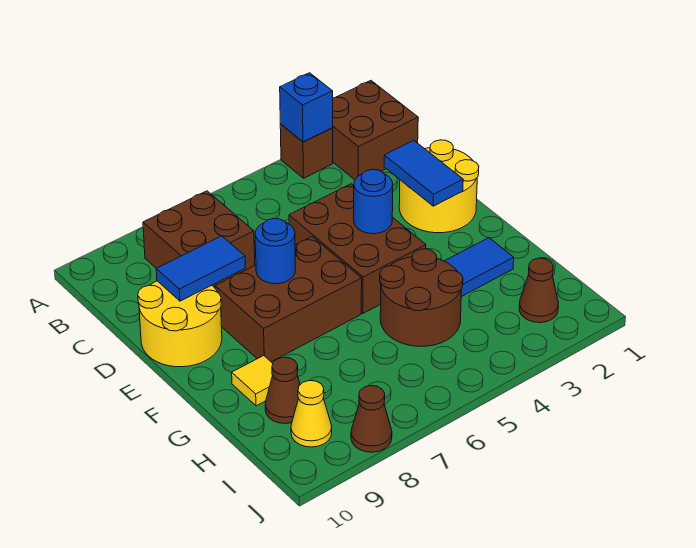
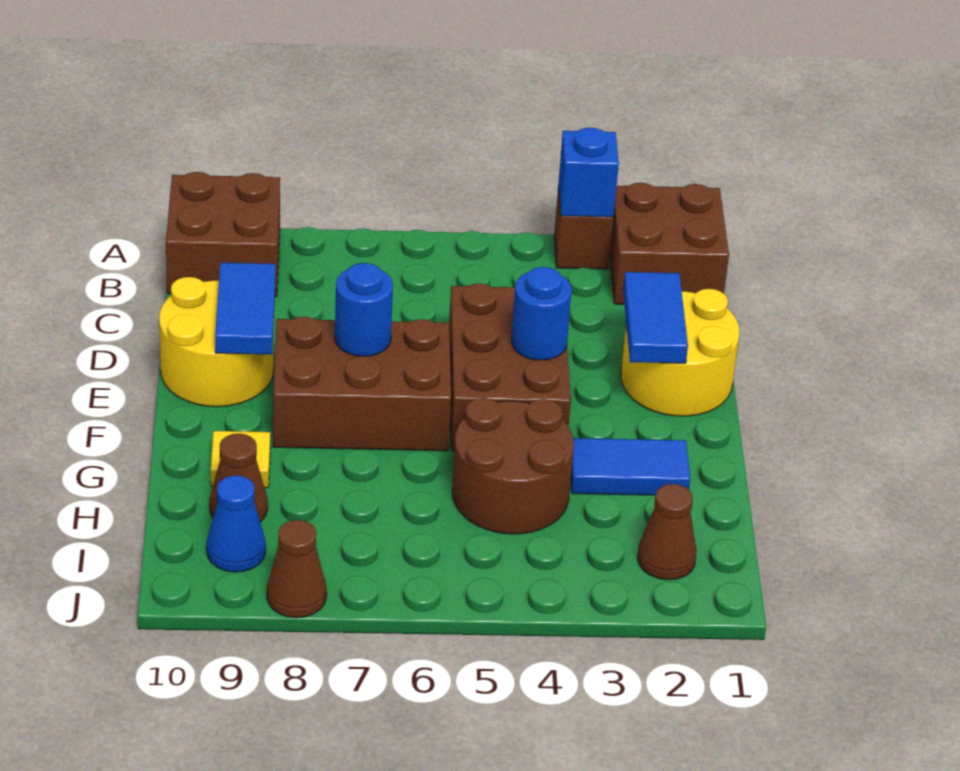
brown 2x2 brick [143,191,255,288] -> brown 2x2 brick moved to [166,172,280,297]
blue 1x2 tile [156,236,245,301] -> blue 1x2 tile turned to [215,263,276,354]
yellow 1x1 cone [291,381,332,447] -> blue 1x1 cone [207,475,266,572]

